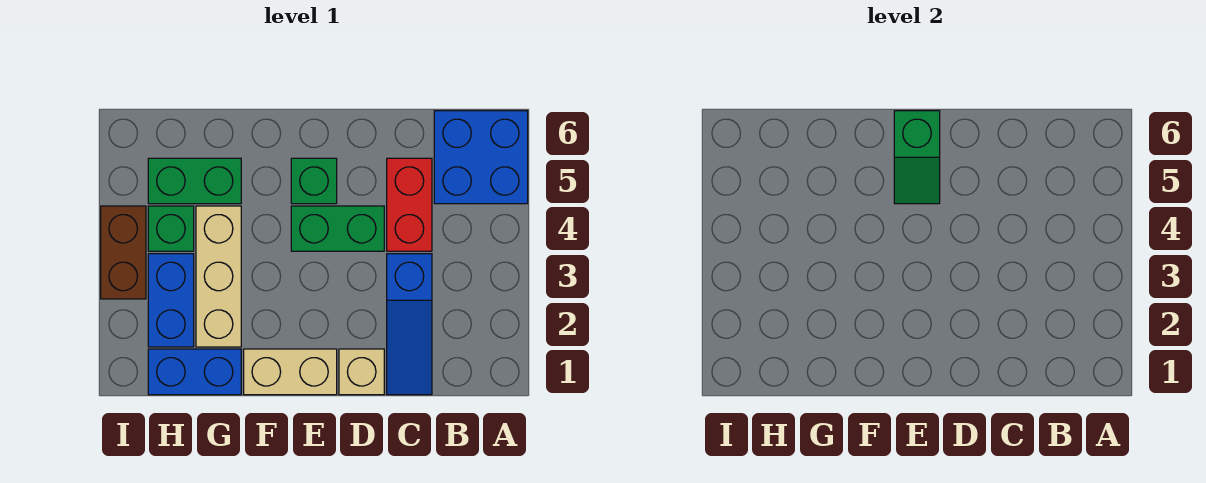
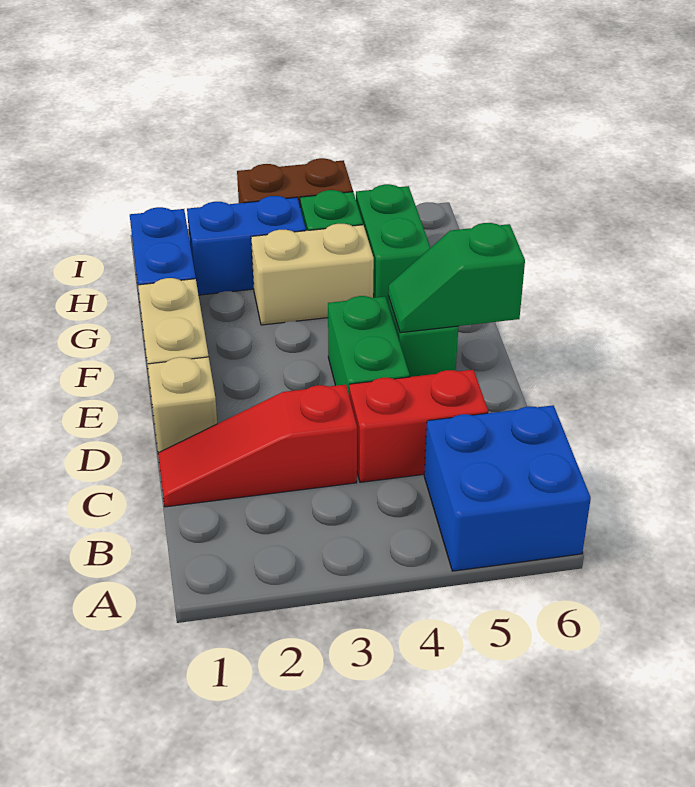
blue 1x3 slope [387,254,432,395] -> red 1x3 slope [158,385,357,507]
tan 1x3 brick [196,206,241,347] -> tan 1x2 brick [251,224,374,325]

